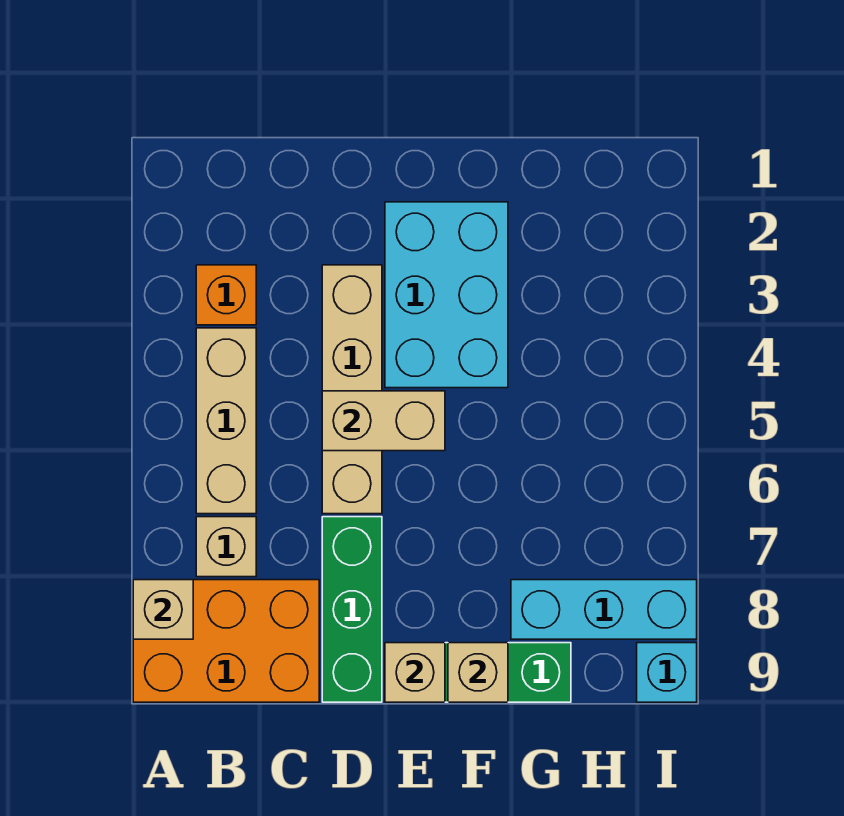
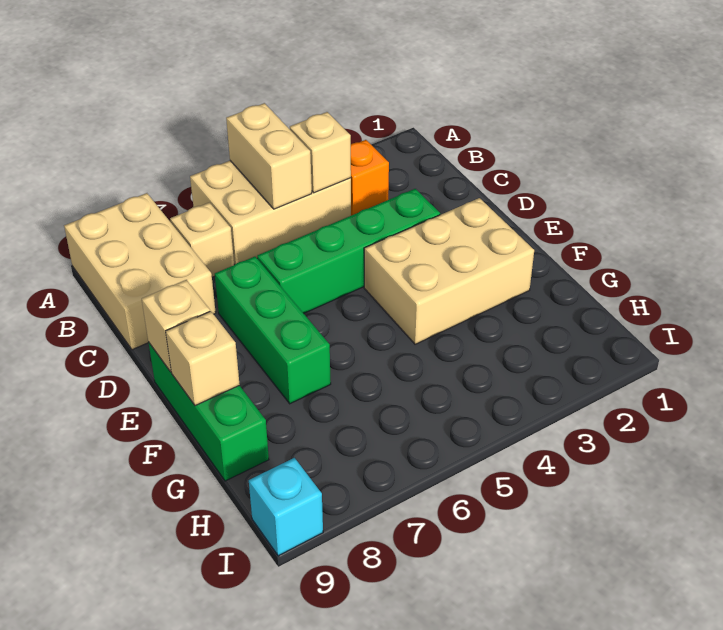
orange 2x3 brick [133,580,319,702] -> tan 2x3 brick [64,193,216,350]
tan 1x1 brick [133,580,193,639] -> tan 1x1 brick moved to [290,112,351,193]
tan 1x3 brick [196,328,256,514] -> tan 2x3 brick [190,161,351,265]
tan 1x4 brick [322,265,382,514] -> green 1x4 brick [257,189,440,313]
tan 1x2 brick [322,391,445,451] -> tan 1x2 brick moved to [226,103,312,209]
green 1x3 brick [322,517,382,702] -> green 1x3 brick turned to [215,257,331,404]
cyan 2x3 brick [385,202,508,388] -> tan 2x3 brick [364,198,534,344]
cyan 1x3 brick [511,580,697,639] -> none

